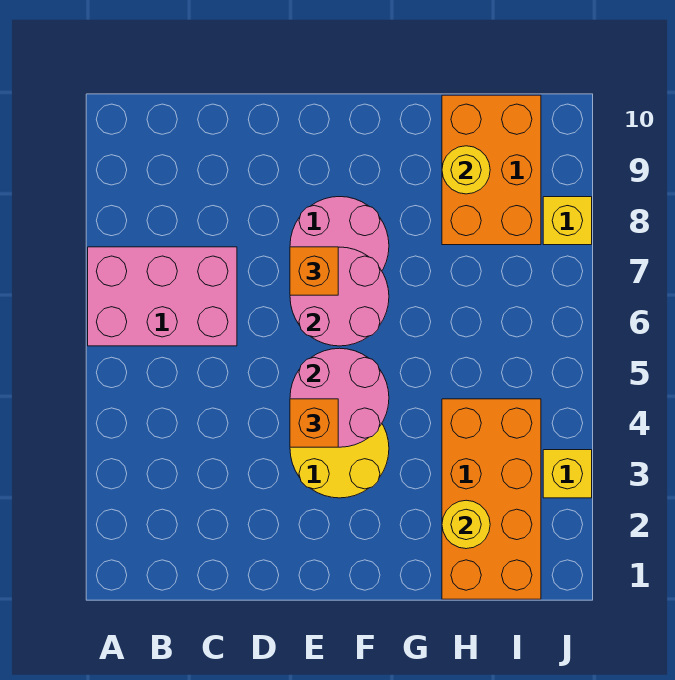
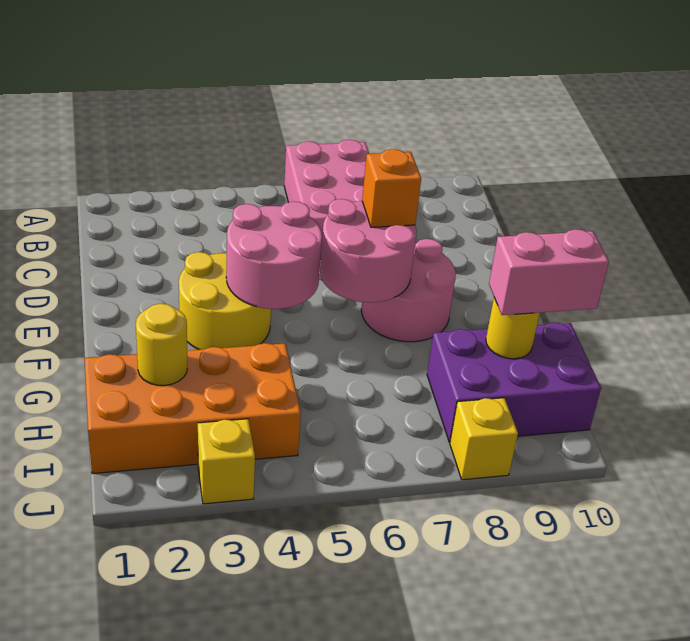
orange 1x1 brick [290,399,338,447] -> none
orange 2x3 brick [442,95,541,245] -> purple 2x3 brick [427,322,601,442]
none -> pink 1x2 brick [489,229,609,315]

